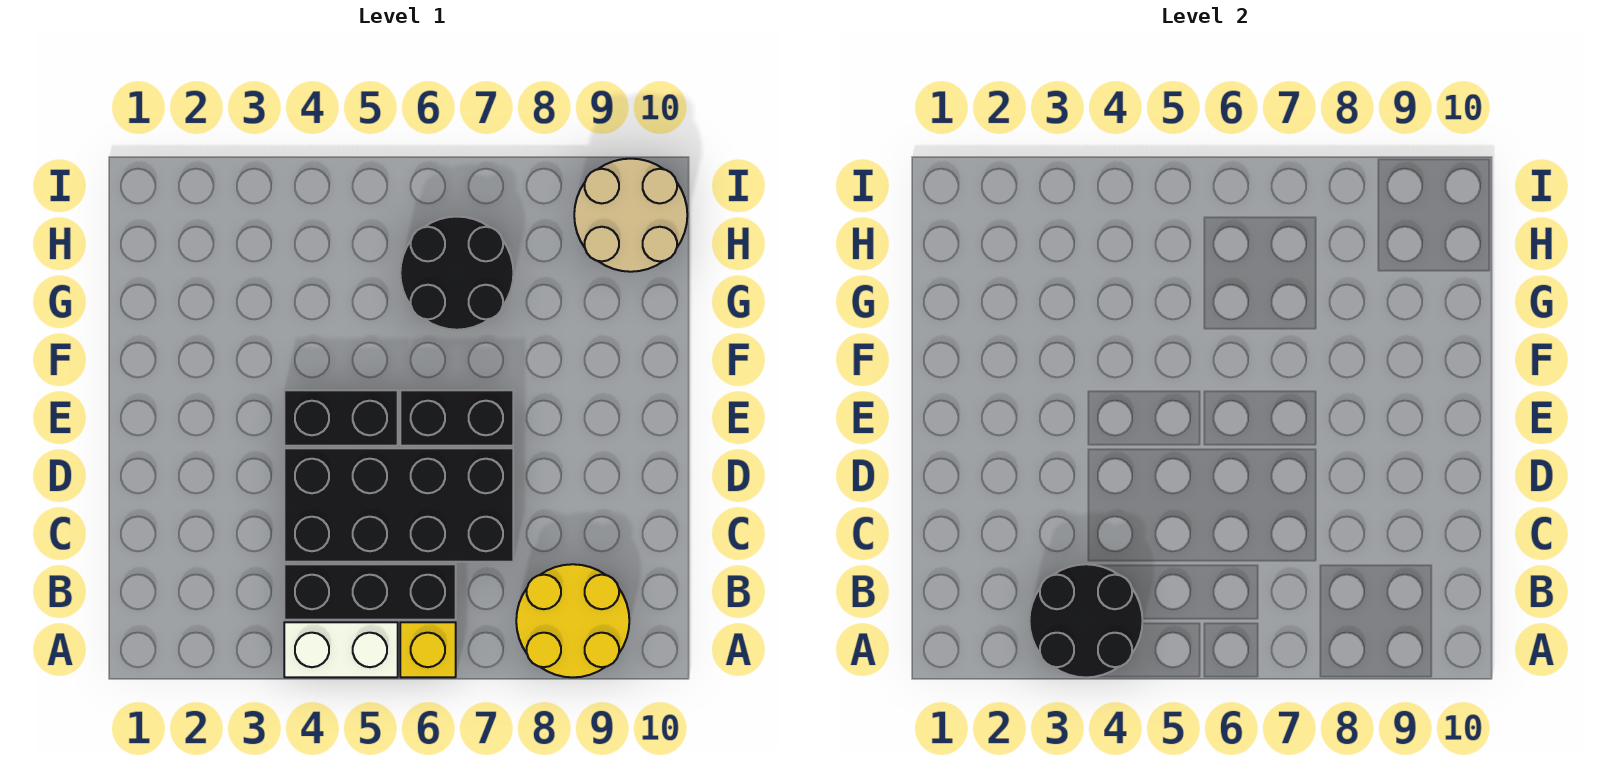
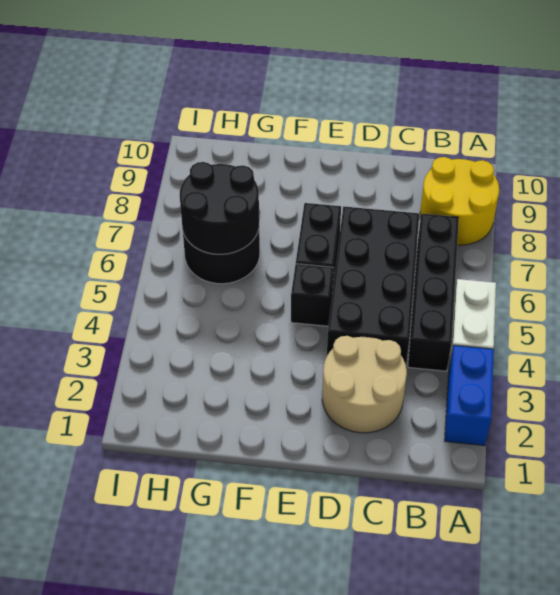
none -> blue 1x2 brick [445,345,494,446]
black 2x2 round brick [1029,564,1143,677] -> black 2x2 round brick moved to [180,162,259,254]
yellow 1x1 brick [400,622,456,677] -> none
black 1x3 brick [284,564,456,620] -> black 1x4 brick [408,214,459,371]
black 1x2 brick [284,390,398,446] -> black 1x1 brick [291,264,334,326]
tan 2x2 round brick [574,159,687,272] -> tan 2x2 round brick moved to [322,336,407,433]

